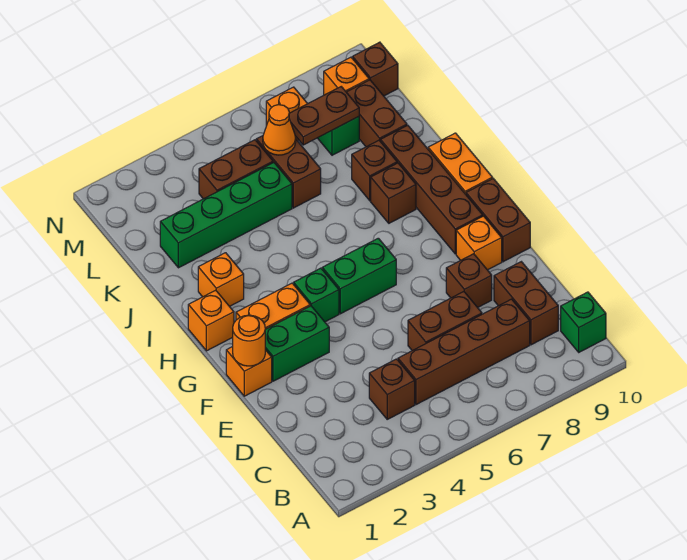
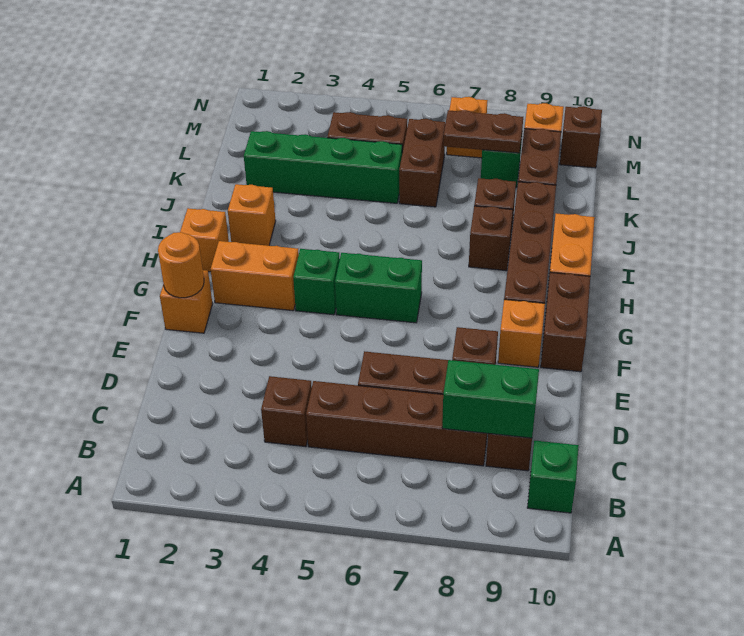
green 1x2 brick [265,306,329,381] -> green 1x2 brick moved to [442,360,539,438]
orange 1x1 cone [263,105,296,155] -> none

